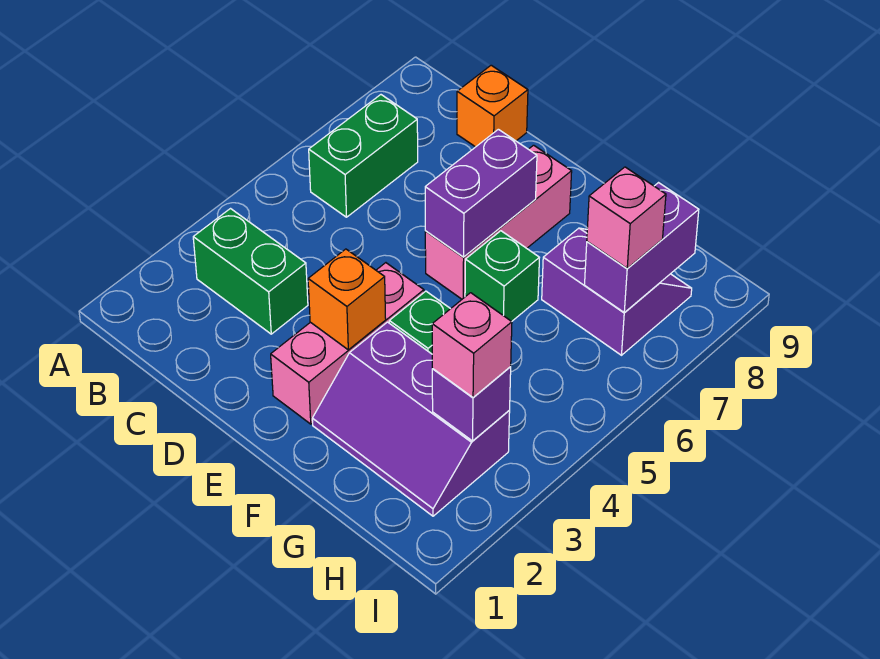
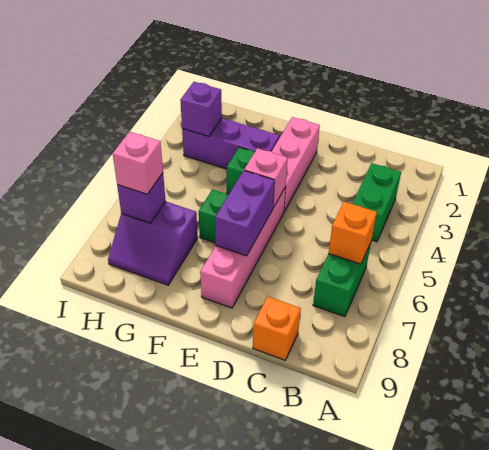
green 1x2 brick [193,209,308,334] -> green 1x2 brick turned to [352,163,401,242]
orange 1x1 brick [308,249,386,350] -> orange 1x1 brick moved to [329,202,377,264]
pink 1x3 brick [425,145,572,299] -> pink 1x4 brick [200,187,286,308]
pink 1x1 brick [432,293,512,397] -> pink 1x1 brick moved to [244,148,288,207]
purple 1x2 brick [585,183,699,313] -> purple 1x1 brick [117,173,166,223]

